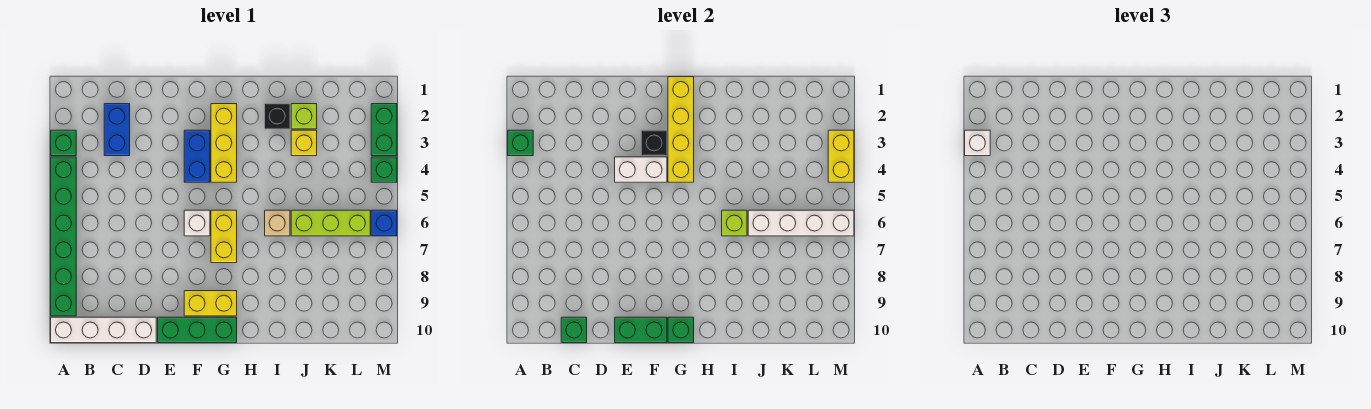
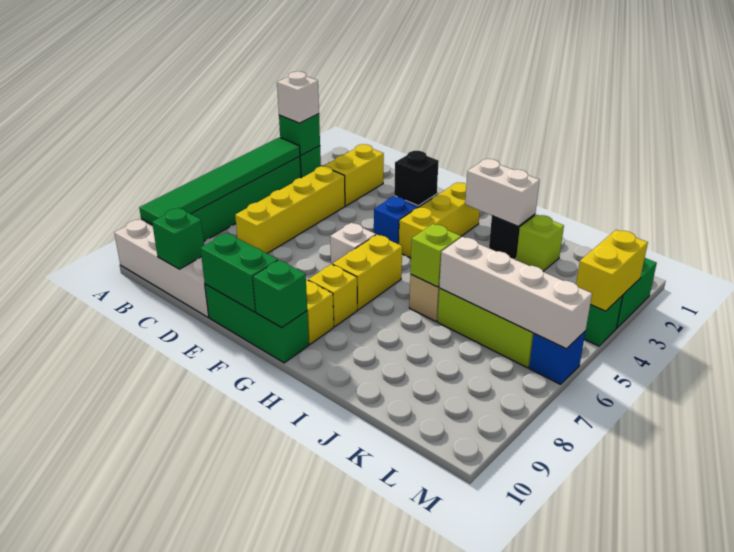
none -> green 1x6 tile [139,137,300,224]
blue 1x2 brick [104,104,130,156] -> yellow 1x2 brick [324,144,384,206]
white 1x2 brick [615,157,667,182] -> white 1x2 brick moved to [465,159,540,226]
yellow 1x4 brick [668,77,694,182] -> yellow 1x4 brick moved to [235,166,345,253]
yellow 1x1 brick [291,130,317,156] -> yellow 1x1 brick moved to [308,264,357,327]

